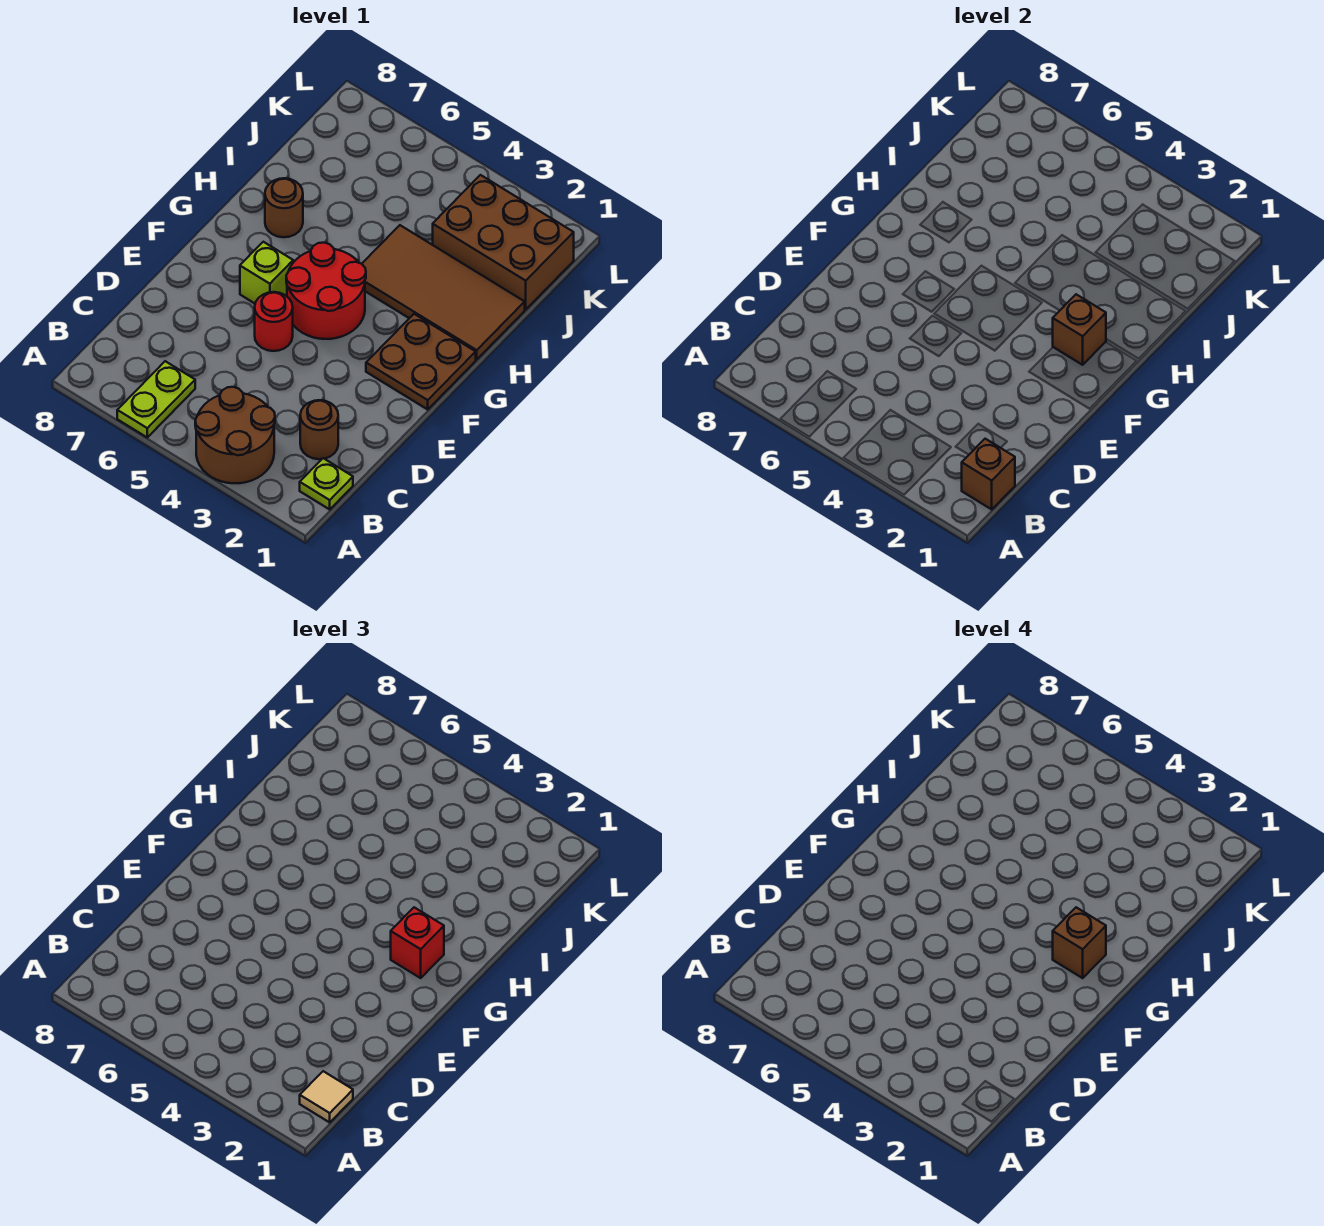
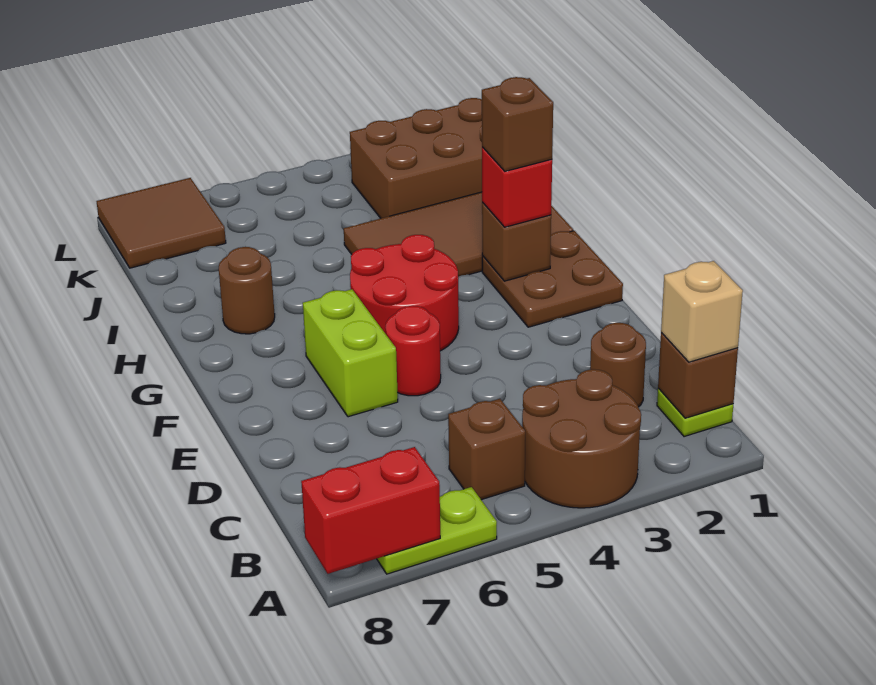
lime 1x2 plate [117,361,195,437] -> lime 1x2 plate turned to [377,487,497,574]
none -> red 1x2 brick [301,447,440,574]
tan 1x1 tile [300,1071,353,1122] -> tan 1x1 brick [661,261,743,362]
none -> brown 1x1 brick [448,399,525,500]
lime 1x1 brick [240,242,293,303] -> lime 1x2 brick [303,289,398,417]
none -> brown 2x2 tile [97,178,226,268]

